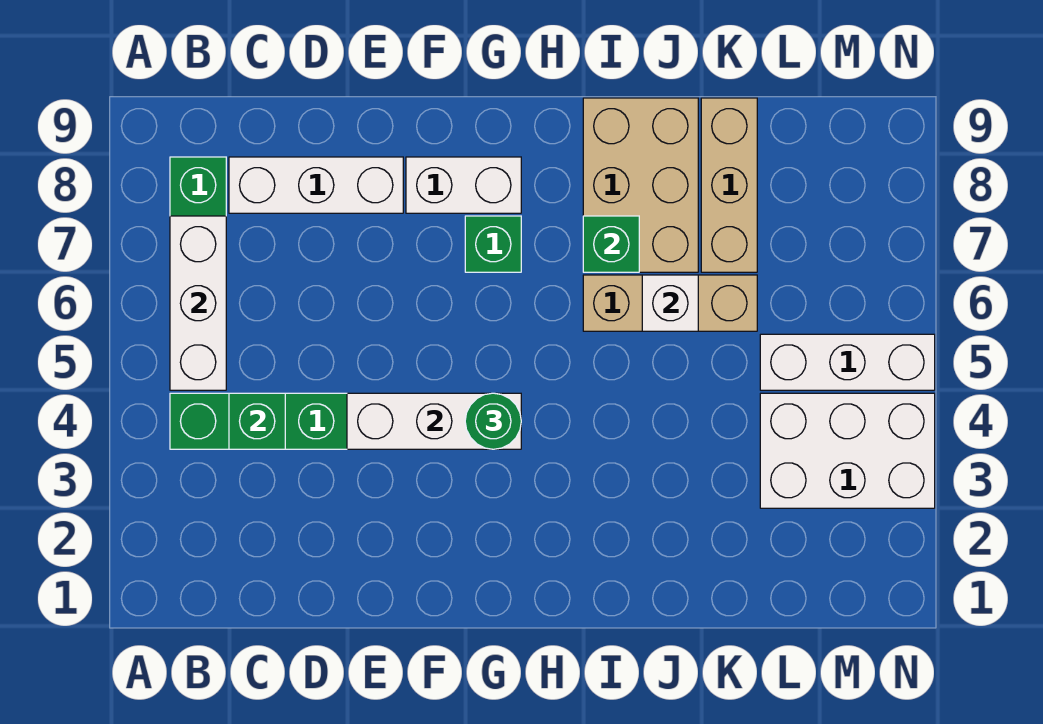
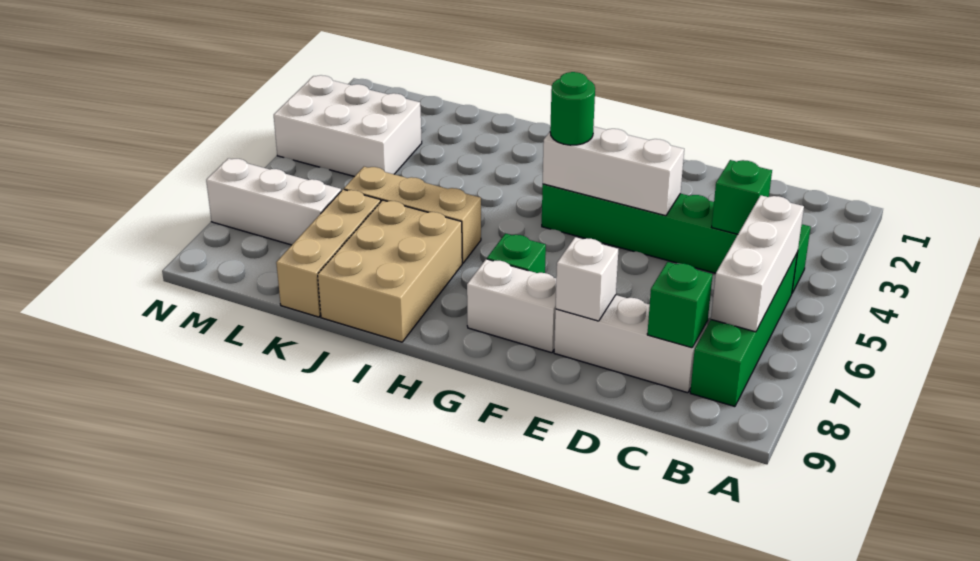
green 1x1 brick [583,216,639,272] -> green 1x1 brick moved to [647,262,713,348]
white 1x1 brick [642,275,698,331] -> white 1x1 brick moved to [555,237,618,321]
white 1x3 brick [760,334,935,390] -> white 1x3 brick moved to [206,158,341,245]

